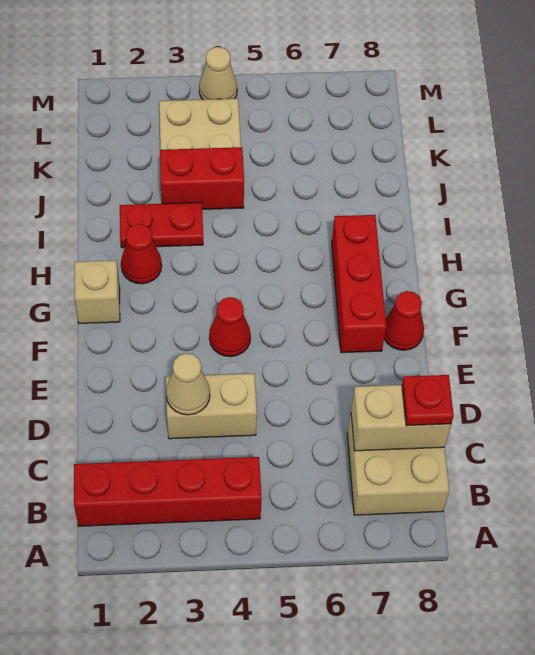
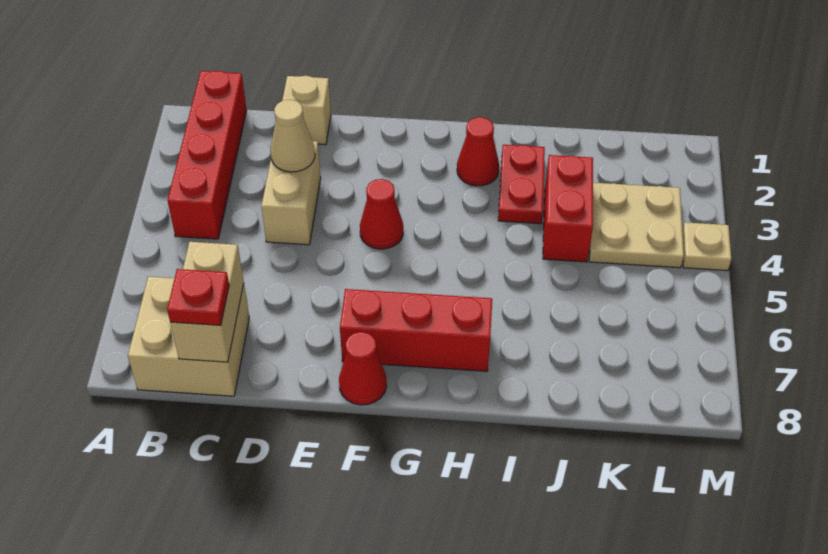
tan 1x1 brick [75,261,120,323] -> tan 1x1 brick moved to [282,76,331,145]
tan 1x1 cone [199,47,237,100] -> tan 1x1 plate [682,222,731,271]

